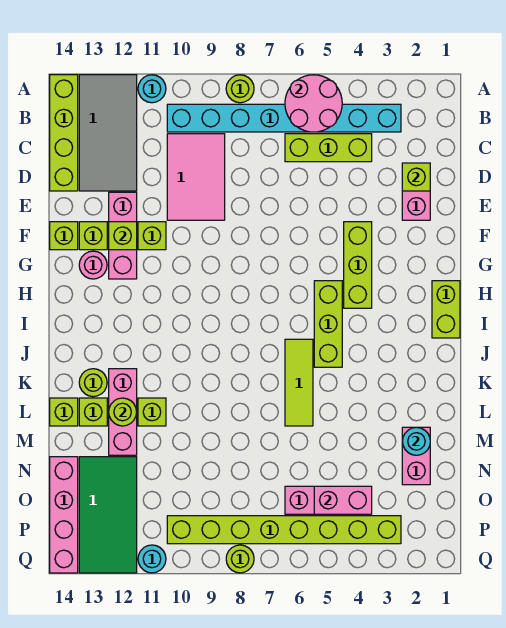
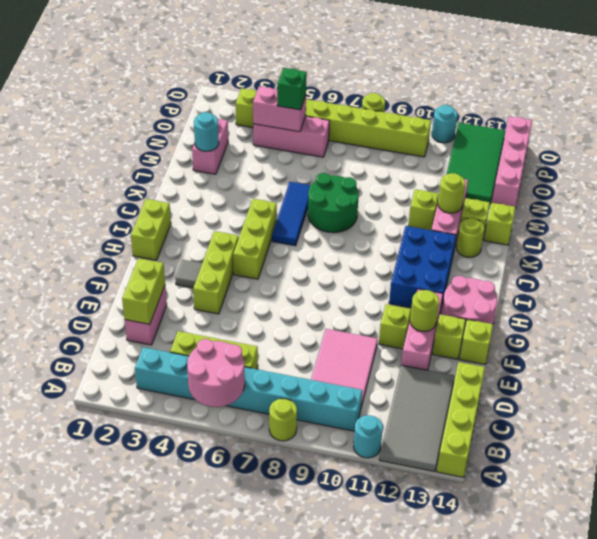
lime 1x1 brick [402,163,430,191] -> lime 1x2 brick [122,258,165,324]
lime 1x1 brick [109,222,137,250] -> lime 1x1 round brick [410,290,439,331]
none -> grey 1x1 tile [175,260,202,288]
pink 1x1 round brick [79,251,107,279] -> pink 2x2 round brick [442,276,497,336]
none -> blue 2x3 brick [389,226,456,309]
lime 1x3 tile [285,339,313,426] -> blue 1x3 tile [272,182,311,246]
none -> green 2x2 round brick [308,173,359,233]
none -> green 1x1 brick [277,68,307,110]

